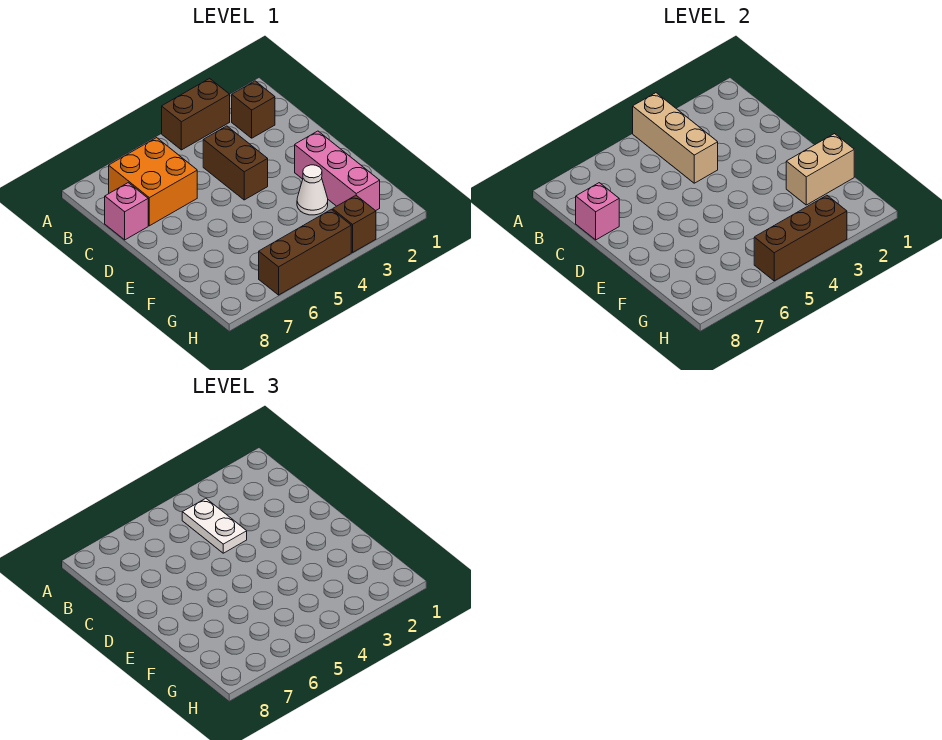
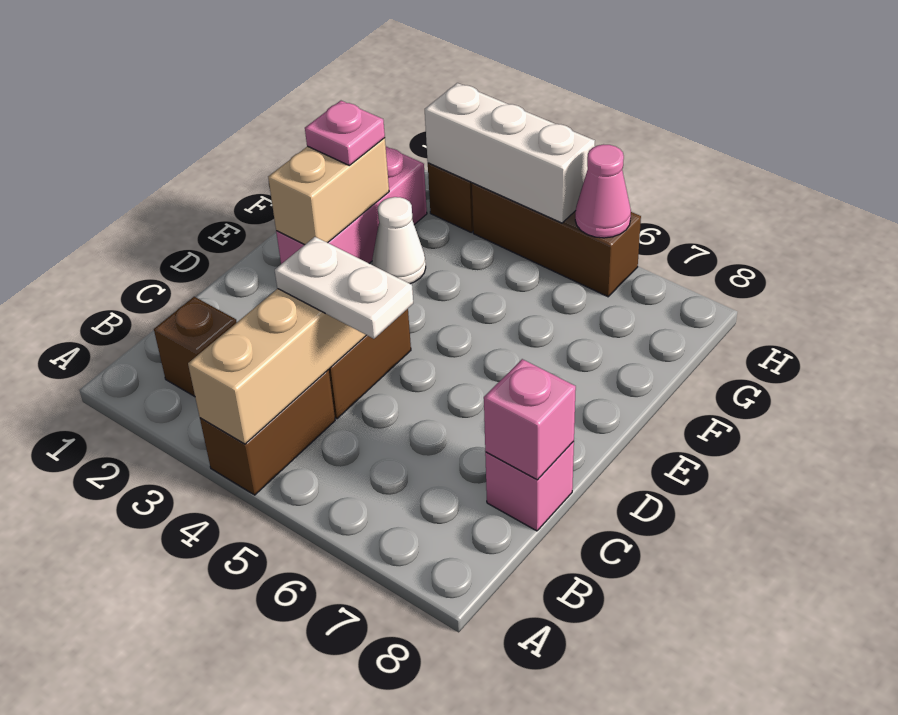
brown 1x2 brick [162,78,230,150] -> brown 1x2 brick turned to [200,370,335,495]
white 1x2 plate [182,498,247,553] -> white 1x2 plate turned to [275,237,413,339]
orange 2x2 brick [109,138,197,226] -> none
tan 1x2 brick [786,134,854,205] -> tan 1x2 brick turned to [268,138,389,245]
none -> pink 1x1 plate [305,101,385,165]
brown 1x3 brick [754,195,847,281] -> white 1x3 brick [425,83,595,223]
none -> pink 1x1 cone [575,144,631,238]

